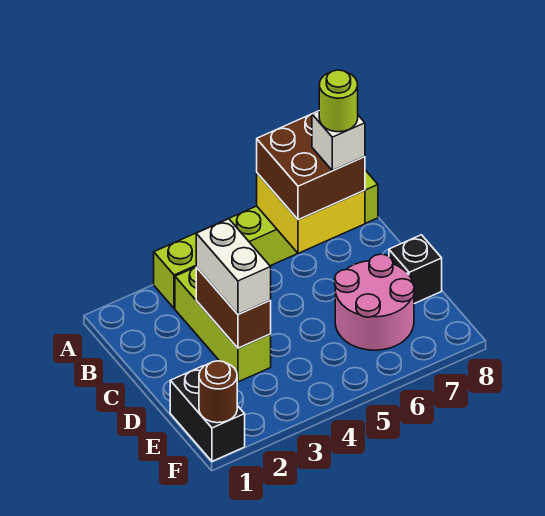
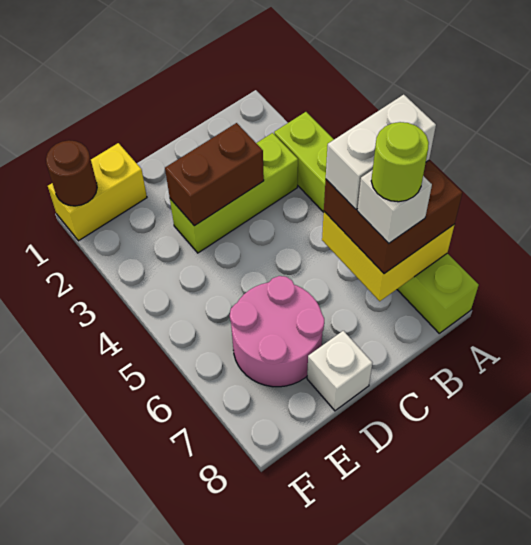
white 1x2 brick [196,219,271,314] -> white 1x2 brick moved to [326,95,436,209]
black 1x1 brick [389,235,442,304] -> white 1x1 brick [307,331,372,411]
black 1x2 brick [170,366,245,461] -> yellow 1x2 brick [48,143,147,241]

